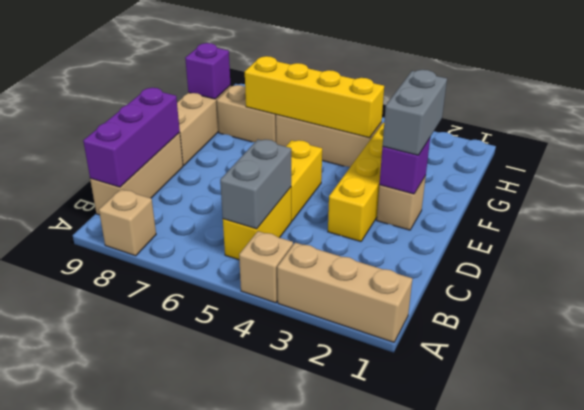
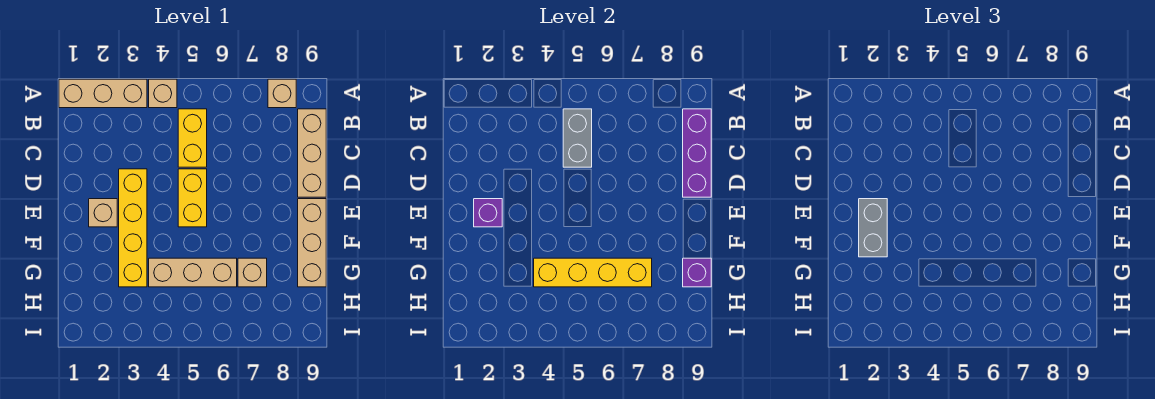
tan 1x2 brick [217,85,276,142] -> tan 1x1 brick [238,258,267,287]

